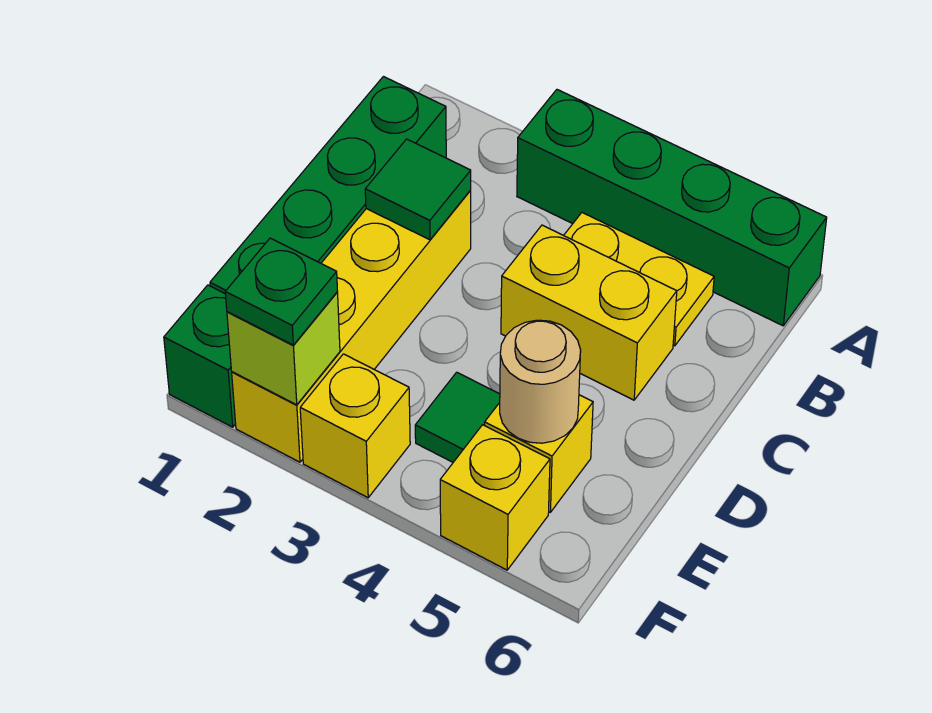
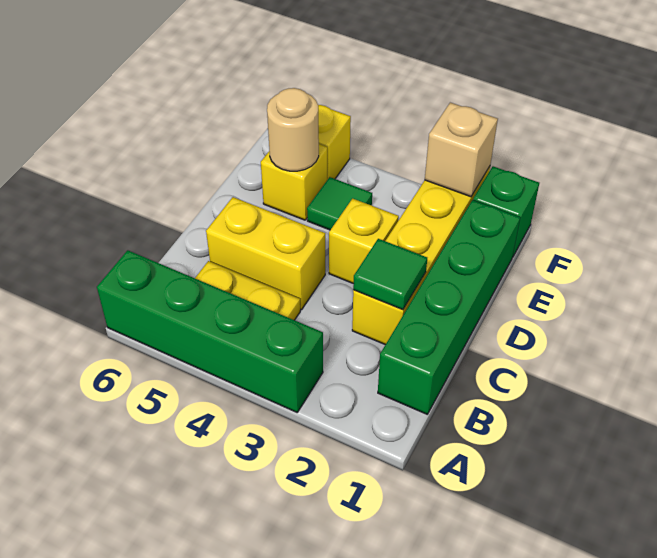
lime 1x1 brick [227,292,340,405] -> tan 1x1 brick [425,103,498,197]
green 1x1 plate [225,238,337,345] -> none
yellow 1x1 brick [300,354,410,498] -> yellow 1x1 brick moved to [329,199,399,284]

